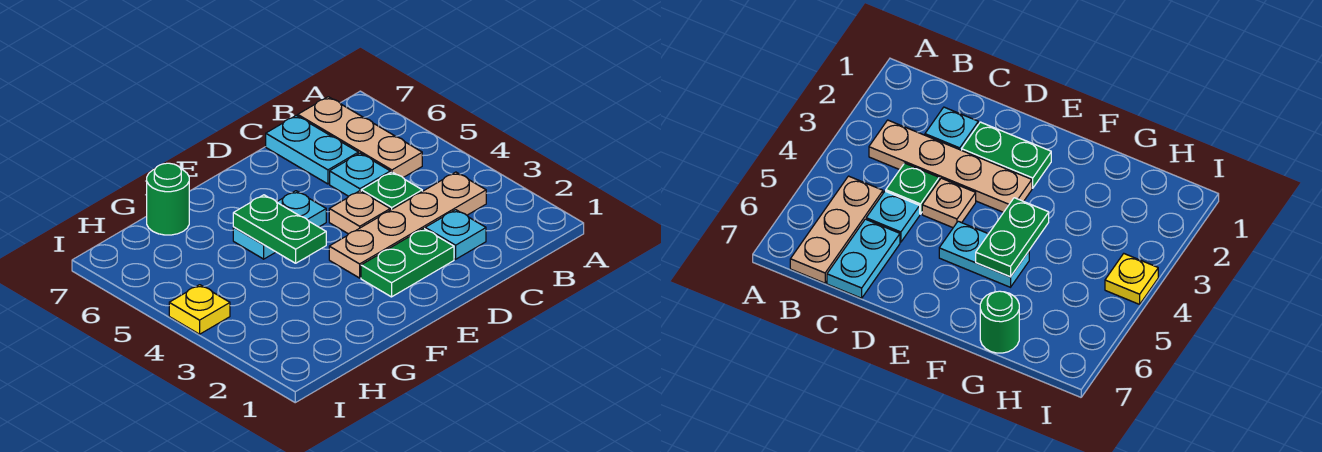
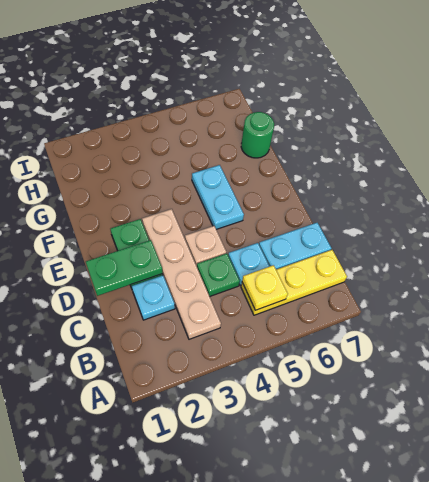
tan 1x3 plate [298,97,422,177] -> yellow 1x3 plate [241,250,347,315]
green 1x2 plate [233,195,326,263] -> green 1x2 plate moved to [86,240,163,296]
yellow 1x1 plate [169,285,230,334] -> yellow 1x1 plate moved to [242,265,288,310]

